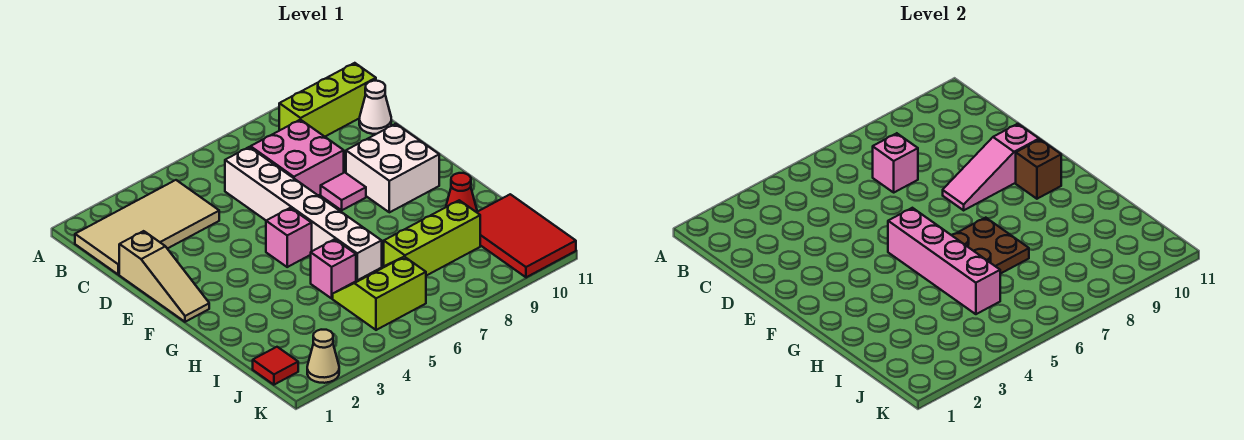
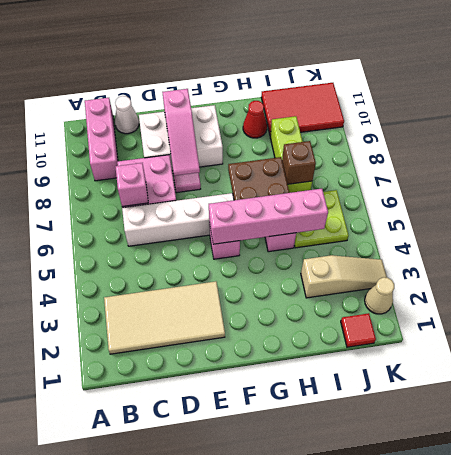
tan 2x4 tile [75,180,219,275] -> tan 2x4 tile turned to [104,281,225,354]
lime 1x3 brick [279,63,376,137] -> pink 1x3 brick [85,98,118,181]
tan 1x3 slope [119,231,209,322] -> tan 1x3 slope moved to [301,255,387,298]
white 2x2 brick [346,124,439,212] -> white 2x3 brick [139,105,223,171]
brown 1x1 brick [1016,140,1061,199] -> brown 1x1 brick moved to [282,141,316,184]
lime 2x2 slope [333,257,426,330] -> lime 2x2 plate [294,190,349,248]

